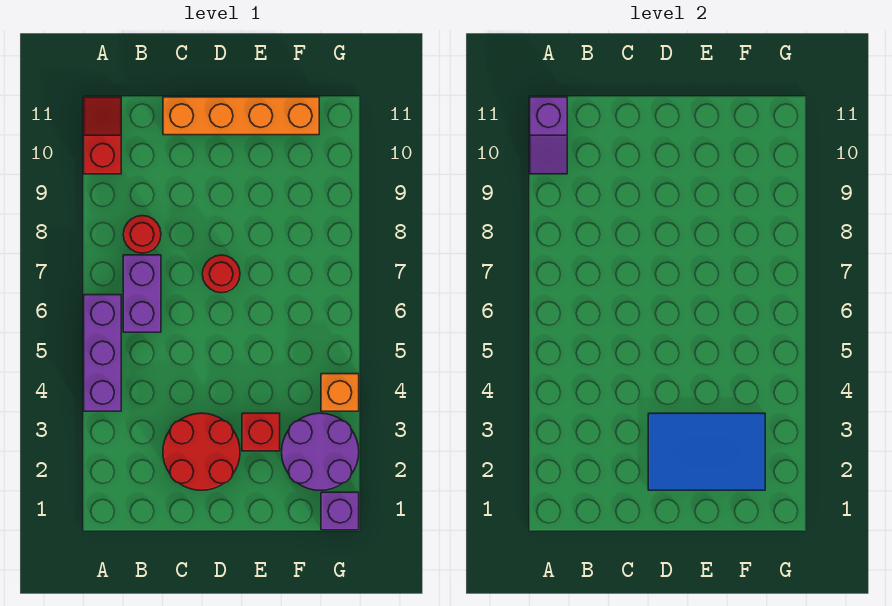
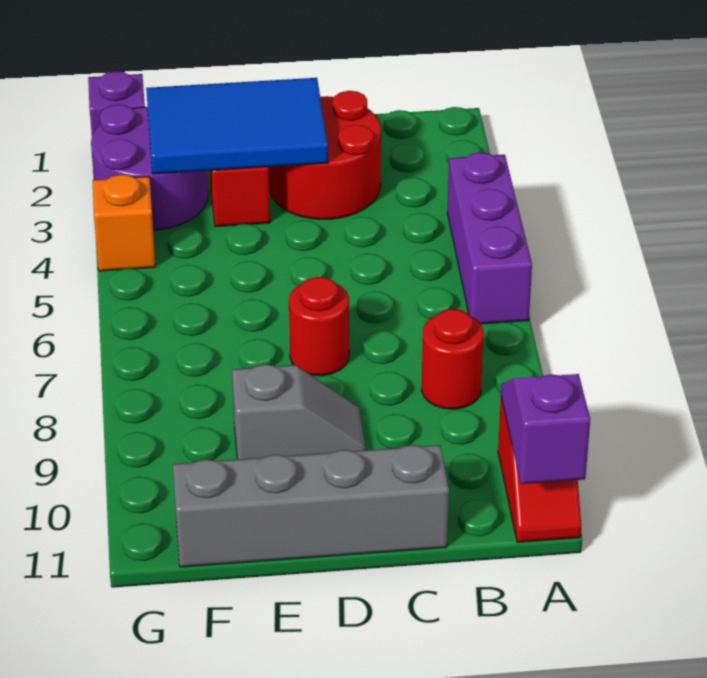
purple 1x2 brick [123,255,161,332] -> none
orange 1x4 brick [163,97,319,135] -> grey 1x4 brick [173,445,449,567]
none -> grey 1x2 slope [232,364,365,459]

